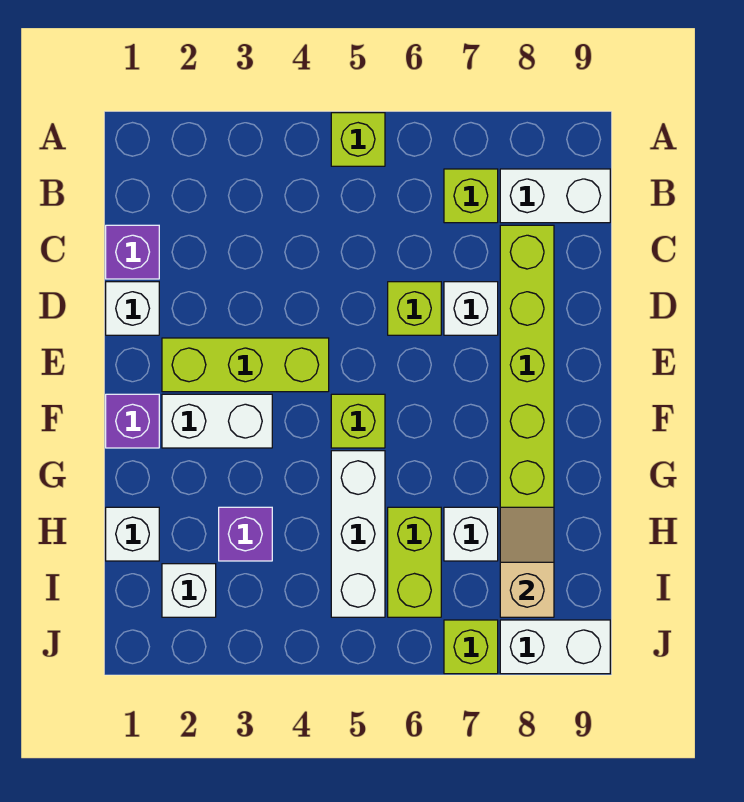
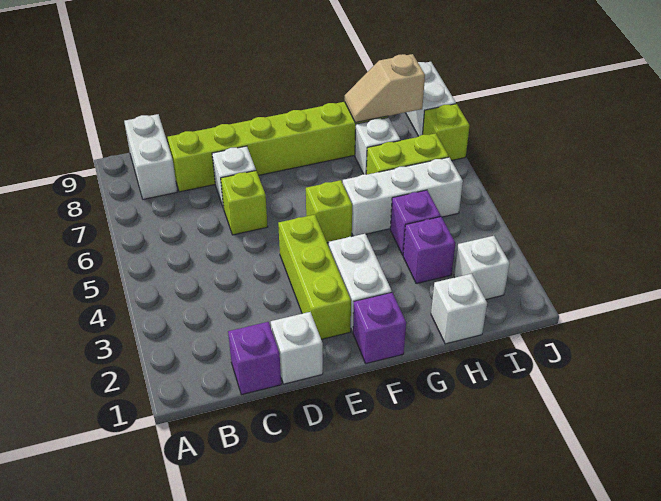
lime 1x1 brick [331,113,385,166] -> none
lime 1x1 brick [444,169,498,223] -> none
none -> purple 1x1 brick [390,190,441,255]

